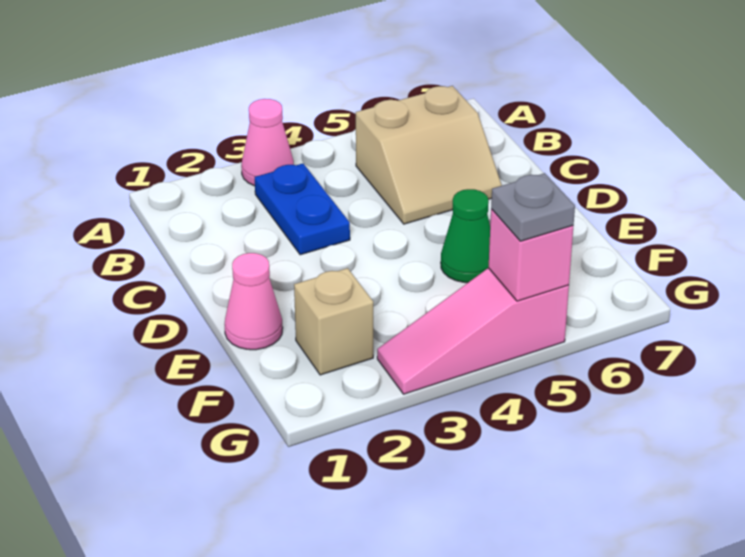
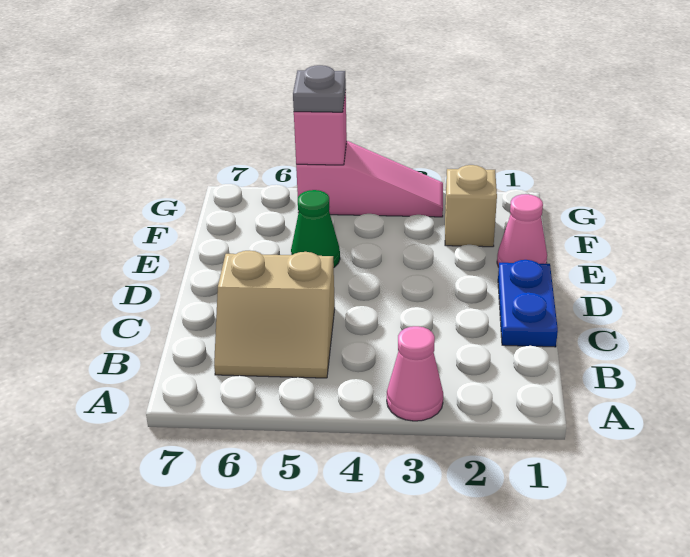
blue 1x2 plate [255,164,350,255] -> blue 1x2 plate moved to [498,260,558,347]
tan 2x2 slope [356,86,502,224] -> tan 2x2 slope turned to [214,250,335,378]

